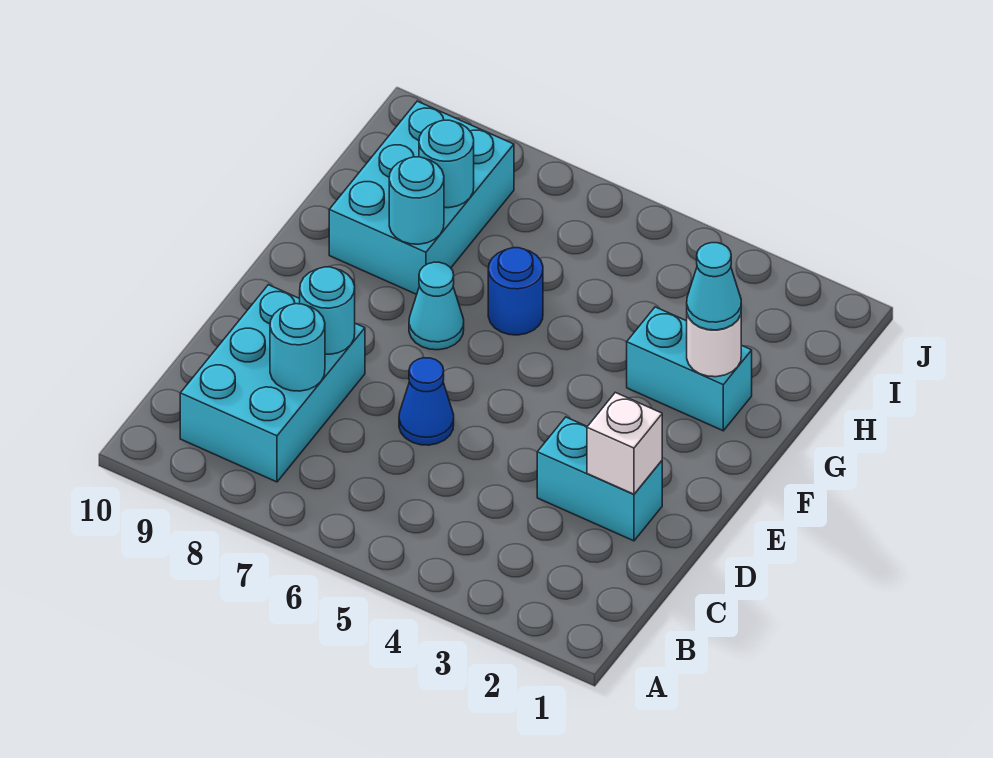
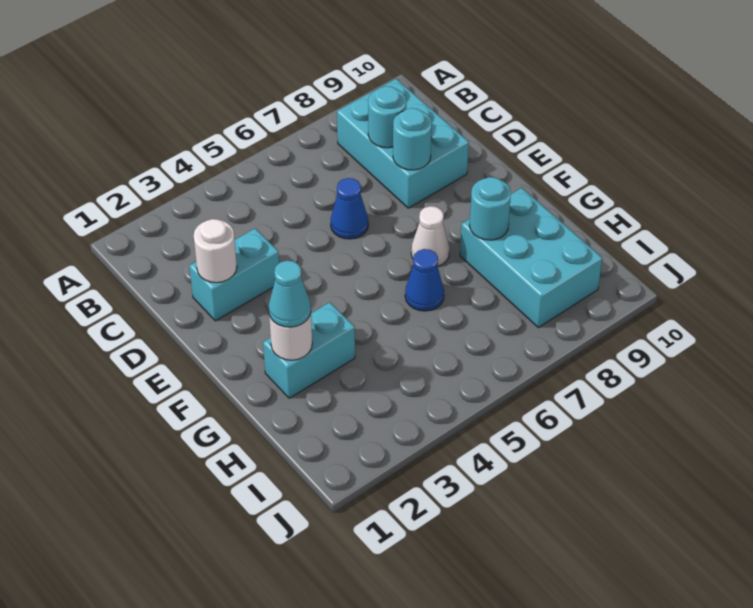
white 1x1 brick [587,392,662,494] -> white 1x1 round brick [194,219,237,283]
cyan 1x1 cone [409,262,464,350] -> white 1x1 cone [411,206,450,267]
blue 1x1 round brick [488,248,543,335] -> blue 1x1 cone [405,249,444,311]
cyan 1x1 round brick [419,120,474,208] -> none

